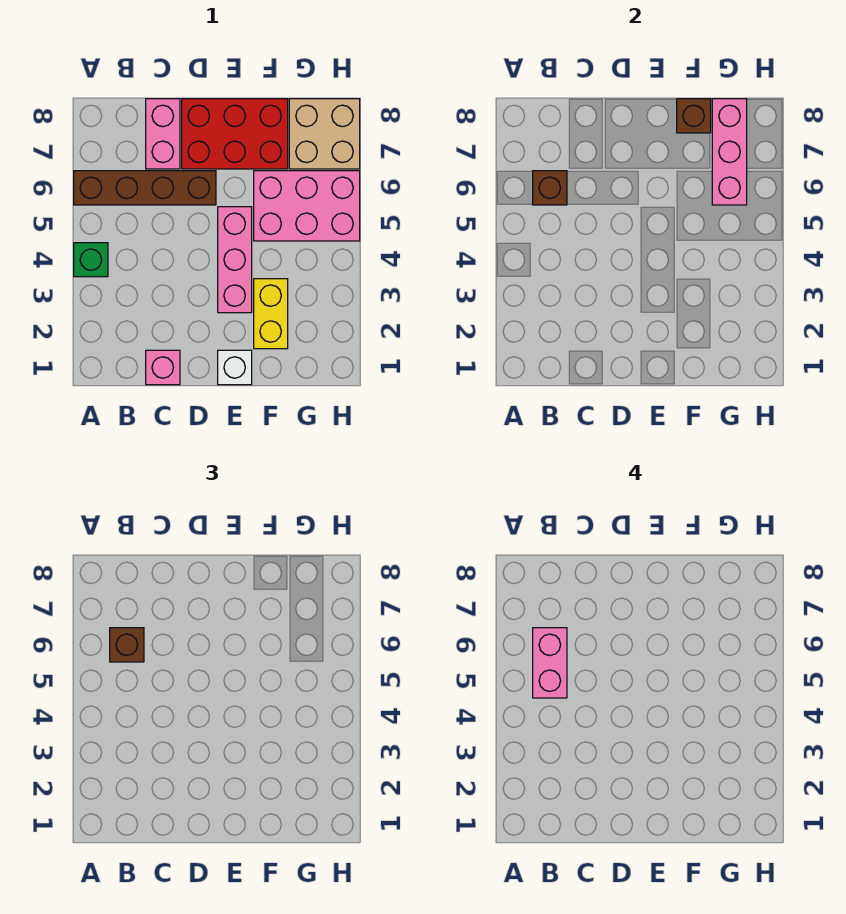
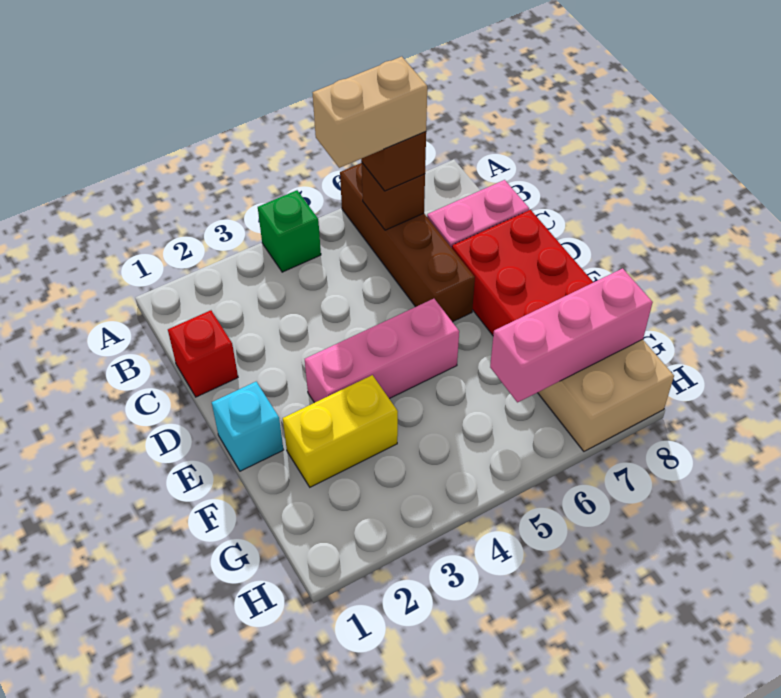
pink 1x2 brick [533,628,567,698] -> tan 1x2 brick [313,57,427,168]
pink 1x1 brick [146,350,180,385] -> red 1x1 brick [168,310,238,397]
white 1x1 brick [218,350,252,385] -> cyan 1x1 brick [212,382,283,471]
pink 2x3 brick [254,171,360,241] -> none
brown 1x1 brick [677,99,711,133] -> none

